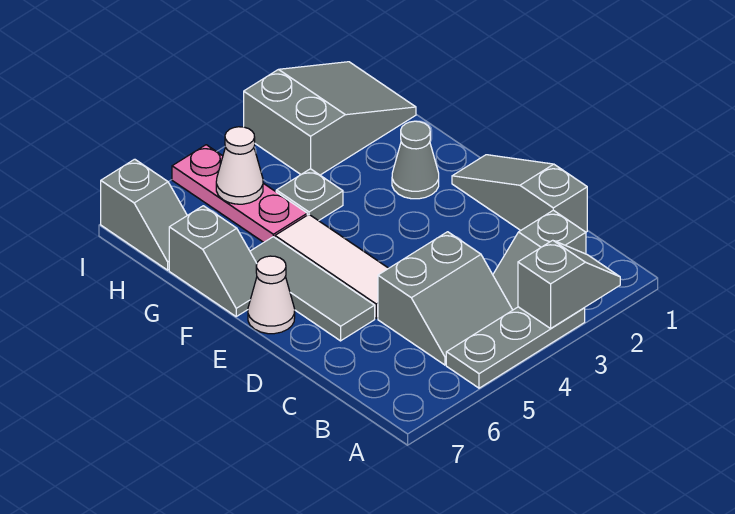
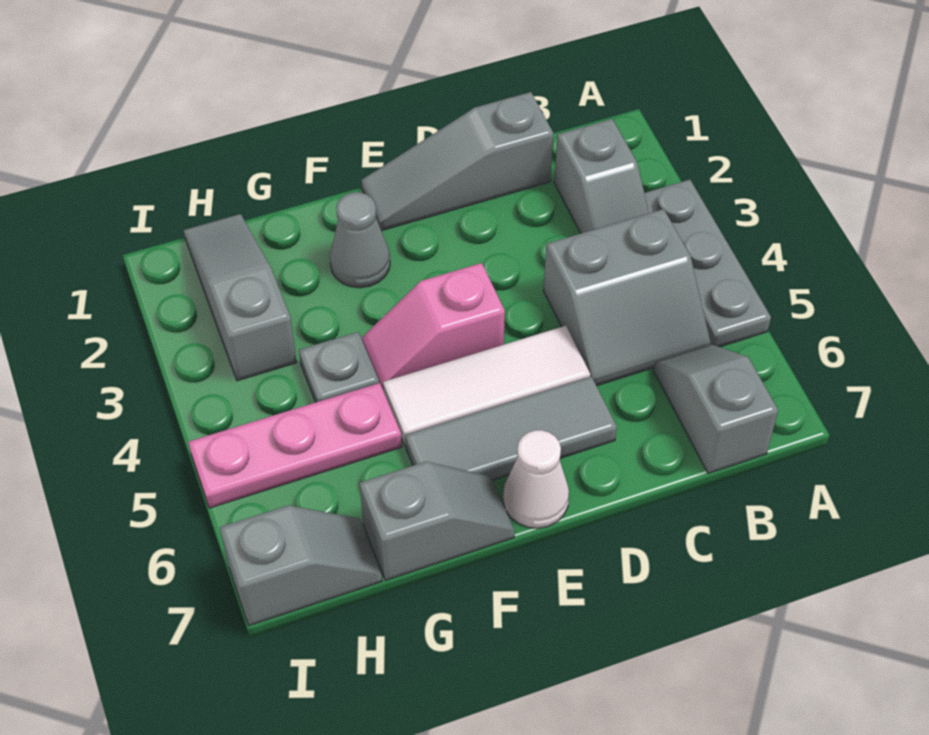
grey 1x2 slope [518,240,620,328] -> grey 1x2 slope moved to [654,345,778,473]
grey 2x2 slope [378,232,512,365] -> grey 2x2 slope turned to [543,209,710,386]
none -> pink 1x2 slope [362,263,505,391]
grey 2x3 slope [244,62,416,175] -> grey 1x3 slope [183,214,297,381]
white 1x1 cone [216,127,263,204] -> none

